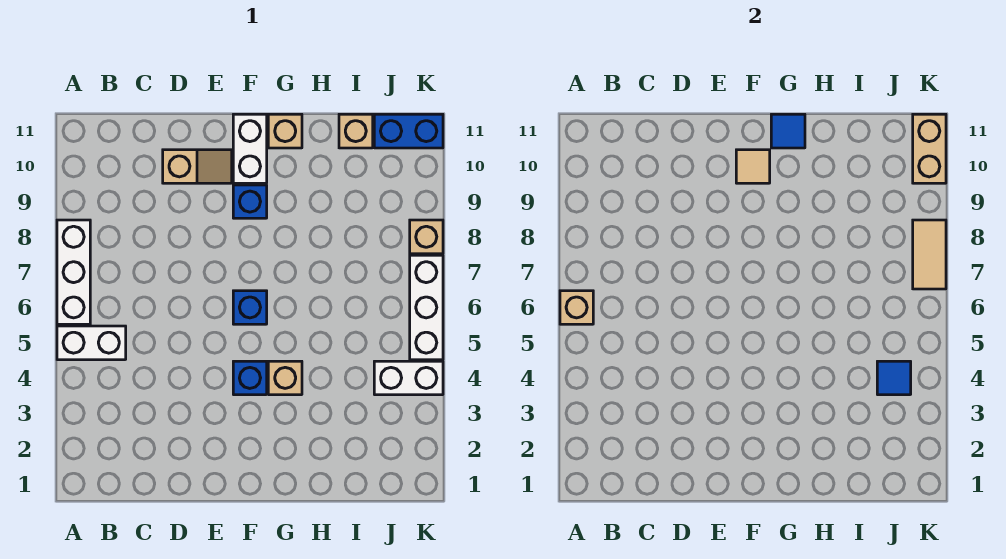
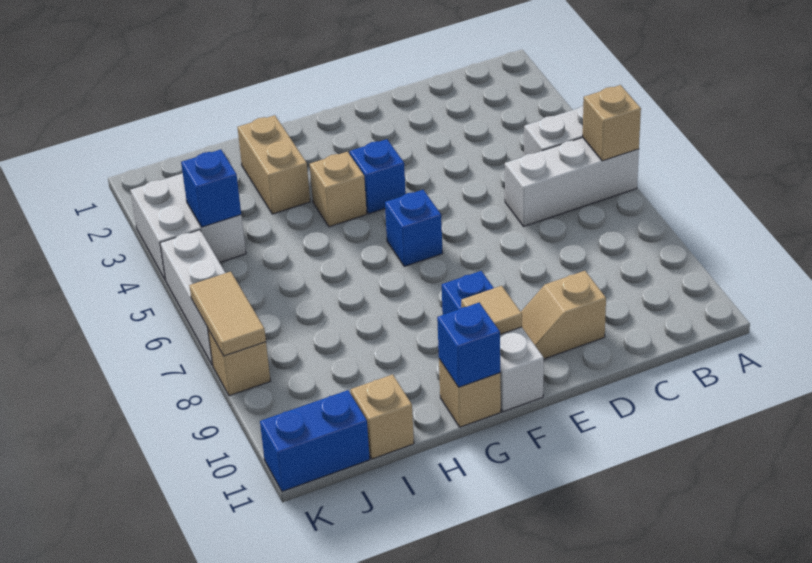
white 1x3 brick [57,220,90,324] -> white 1x3 brick turned to [505,138,639,226]
blue 1x1 tile [771,114,805,148] -> blue 1x1 brick [437,303,500,387]
white 1x2 brick [374,361,443,395] -> white 2x2 brick [130,173,246,280]
blue 1x1 tile [877,361,911,395] -> blue 1x1 brick [181,150,241,227]
tan 1x2 brick [913,114,946,183] -> tan 1x2 brick moved to [238,115,310,214]

